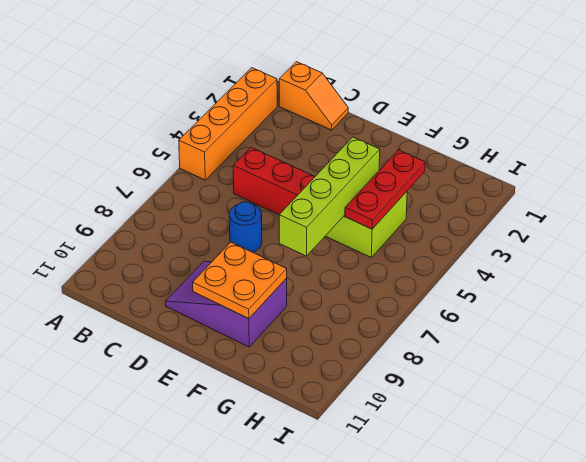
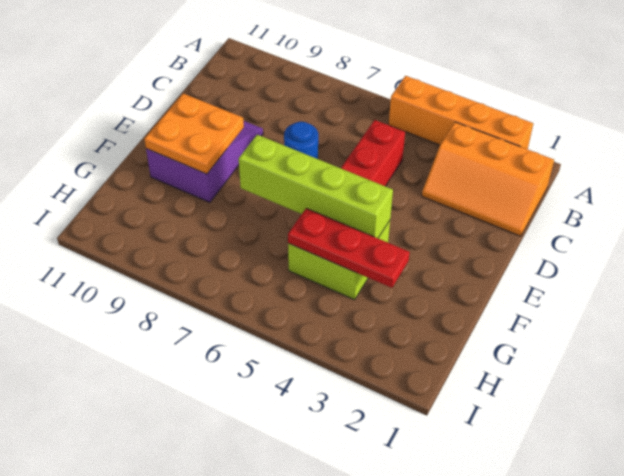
orange 1x2 slope [279,62,348,130] -> orange 2x3 slope [422,122,554,236]

